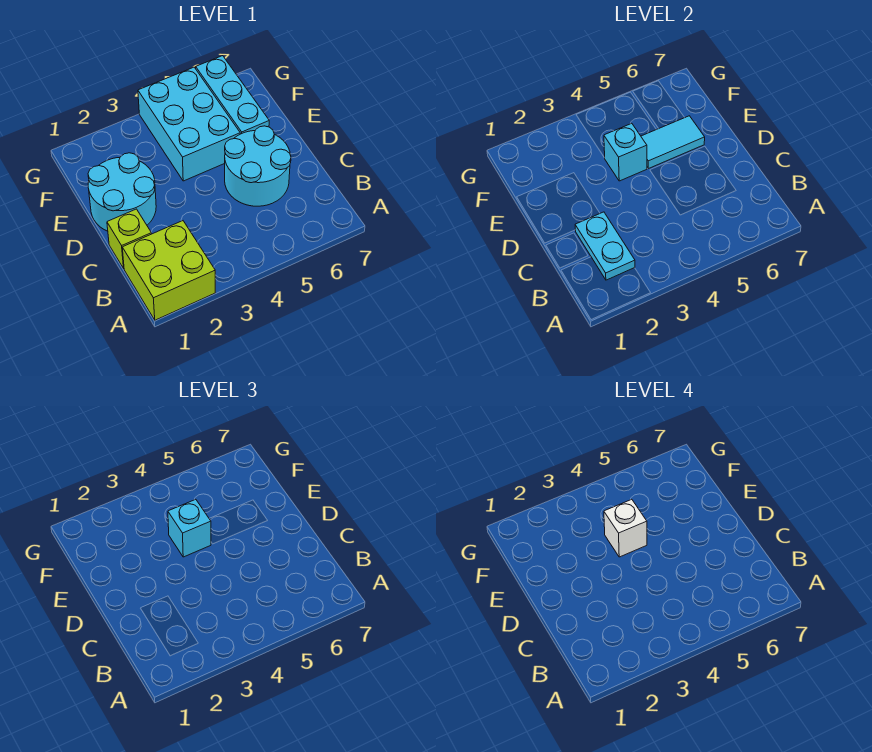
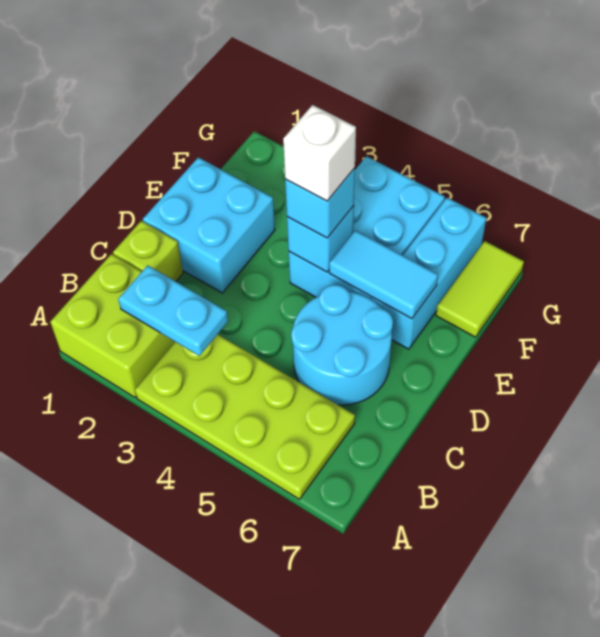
none -> lime 2x4 plate [135,334,355,499]
cyan 1x2 plate [575,212,635,280] -> cyan 1x2 plate turned to [118,265,228,356]
cyan 2x2 round brick [88,153,156,231] -> cyan 2x2 brick [143,157,275,293]
none -> lime 1x2 tile [436,241,524,337]

